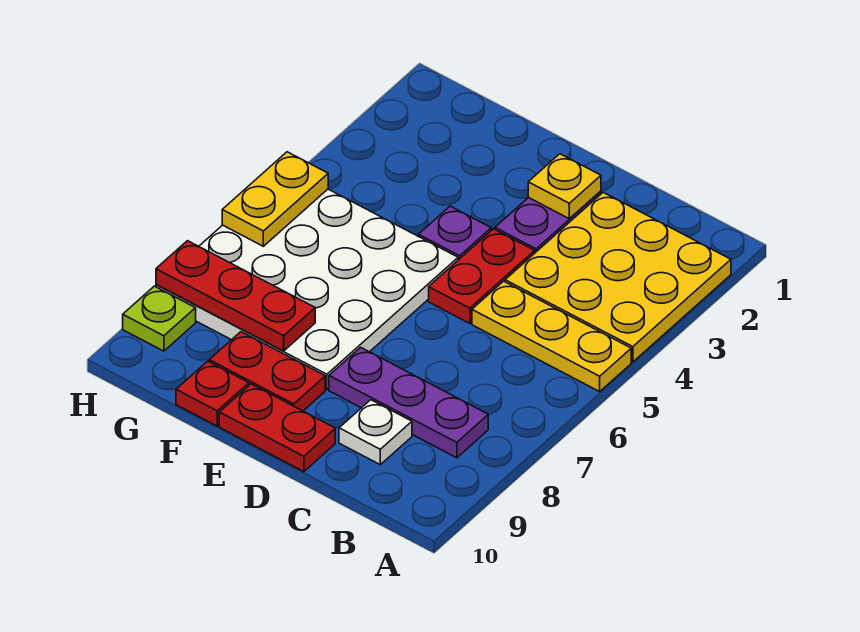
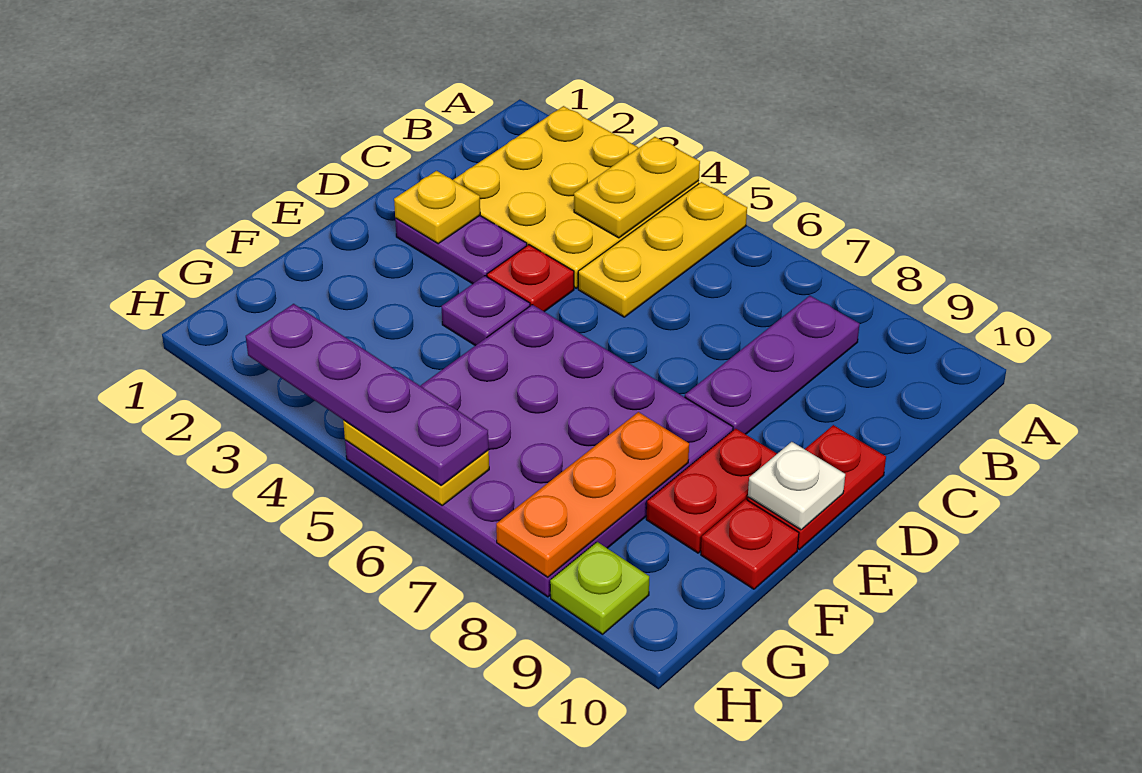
none -> yellow 1x2 plate [574,137,700,238]
white 1x1 plate [339,400,412,464] -> white 1x1 plate moved to [748,442,845,530]
red 1x2 plate [429,229,535,324] -> red 1x1 plate [487,245,574,312]
white 4x4 plate [156,189,458,390] -> purple 4x4 plate [345,305,733,597]
red 1x3 plate [156,241,315,351] -> orange 1x3 plate [496,412,689,577]
none -> purple 1x4 plate [246,304,489,485]

